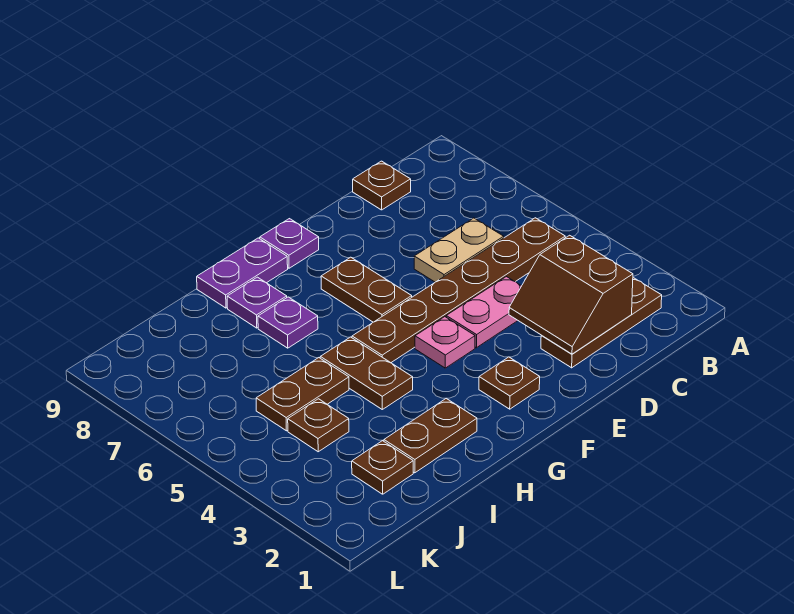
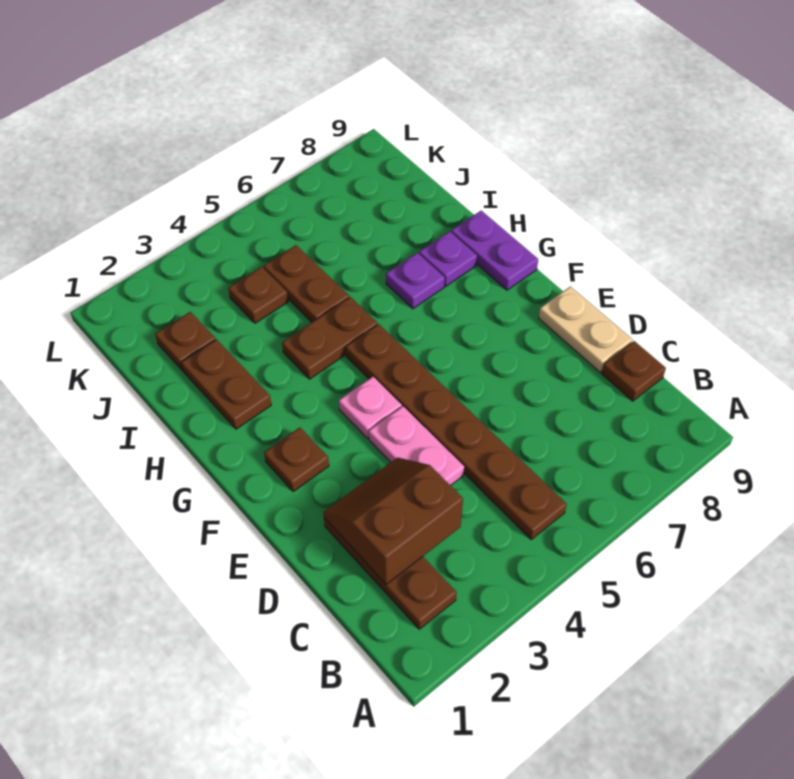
tan 1x2 plate [414,218,504,282] -> tan 1x2 plate moved to [539,286,632,372]
brown 1x2 plate [321,257,412,322] -> none
purple 1x1 plate [260,219,319,268] -> none

